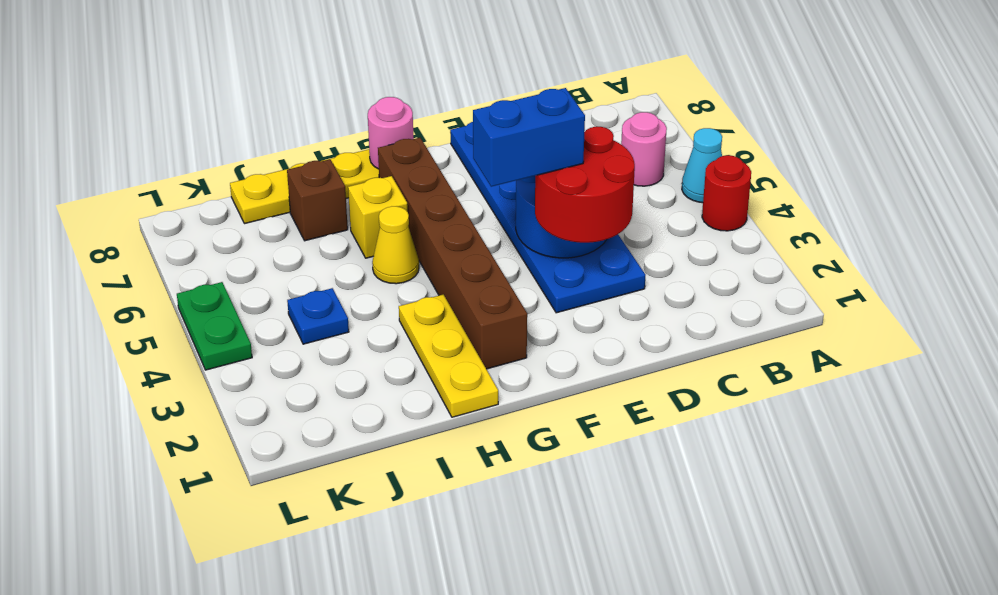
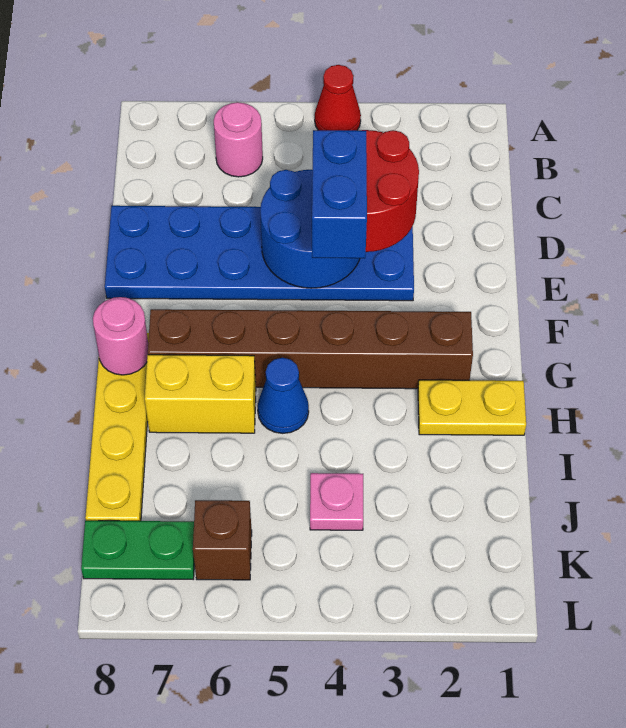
red 1x1 round brick [702,155,751,231] -> red 1x1 cone [315,65,361,130]
cyan 1x1 cone [682,128,722,203] -> none
yellow 1x3 plate [399,294,498,417] -> yellow 1x2 plate [418,380,526,435]
yellow 1x1 cone [372,206,419,284] -> blue 1x1 cone [258,358,309,433]
yellow 1x1 brick [348,176,408,258] -> yellow 1x2 brick [145,355,256,433]
brown 1x1 brick [287,159,348,241] -> brown 1x1 brick moved to [193,500,252,580]
blue 1x1 plate [287,288,349,344] -> pink 1x1 plate [310,473,363,530]
green 1x2 plate [177,282,252,370] -> green 1x2 plate moved to [81,521,194,579]

